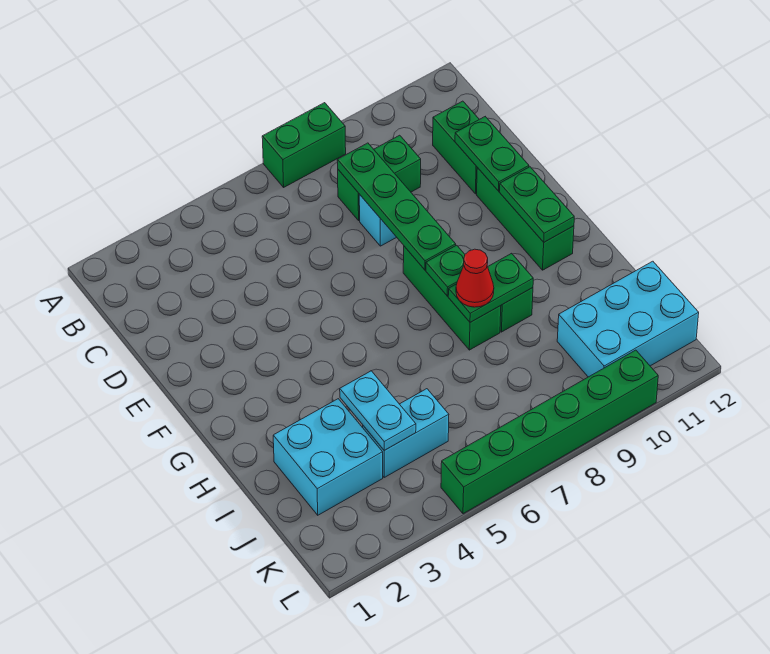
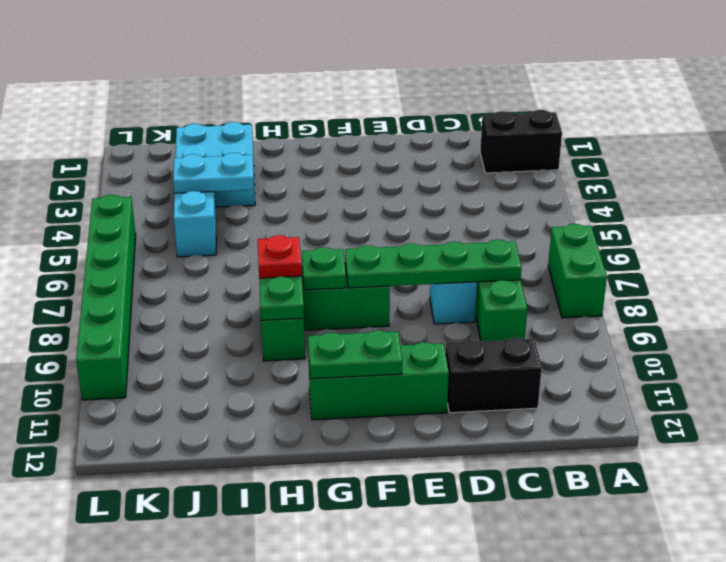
none -> black 1x2 brick [480,110,562,173]
green 1x2 brick [433,101,479,194] -> black 1x2 brick [445,338,542,413]
green 1x2 plate [455,117,529,191] -> none
red 1x1 cone [456,249,494,307] -> red 1x1 plate [258,235,301,278]
cyan 2x3 brick [557,261,699,377] -> none

